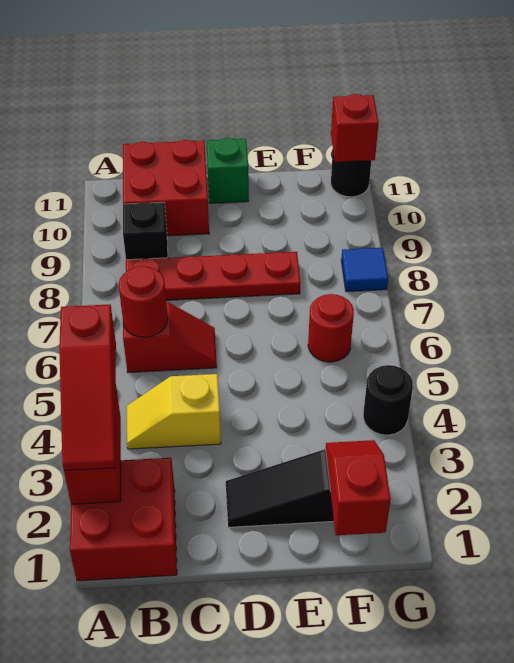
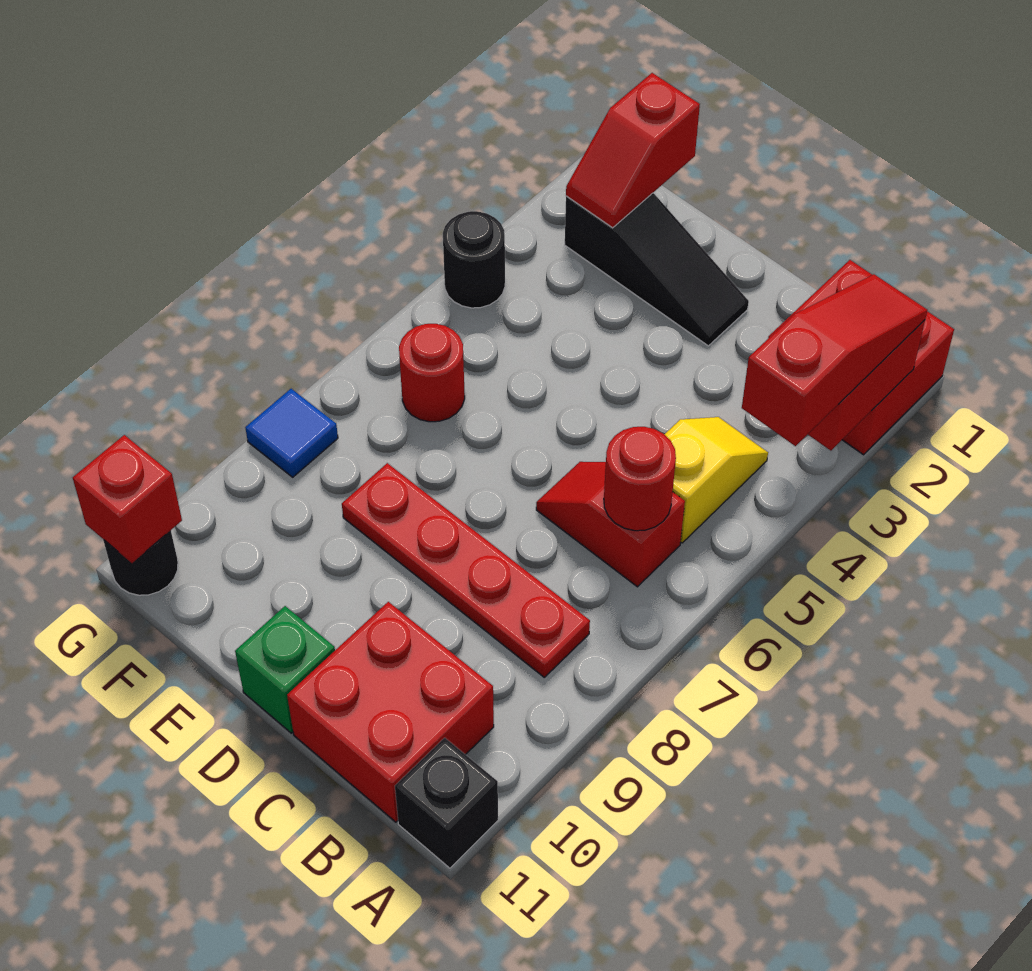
yellow 1x2 slope [127,374,221,449] -> yellow 1x2 slope turned to [664,417,768,543]
black 1x1 brick [123,202,168,260] -> black 1x1 brick moved to [395,738,498,868]

